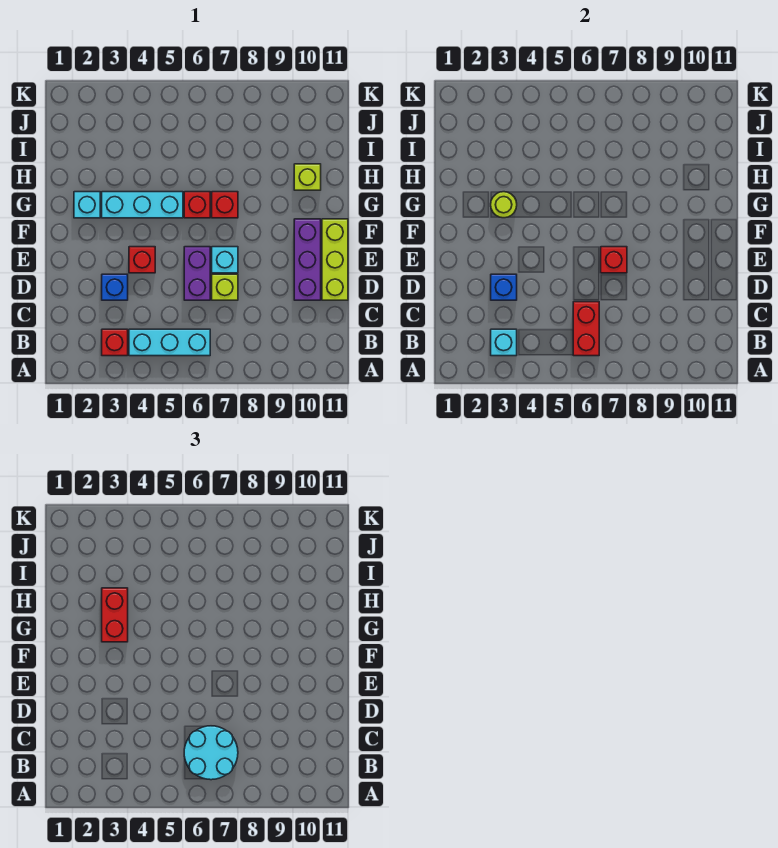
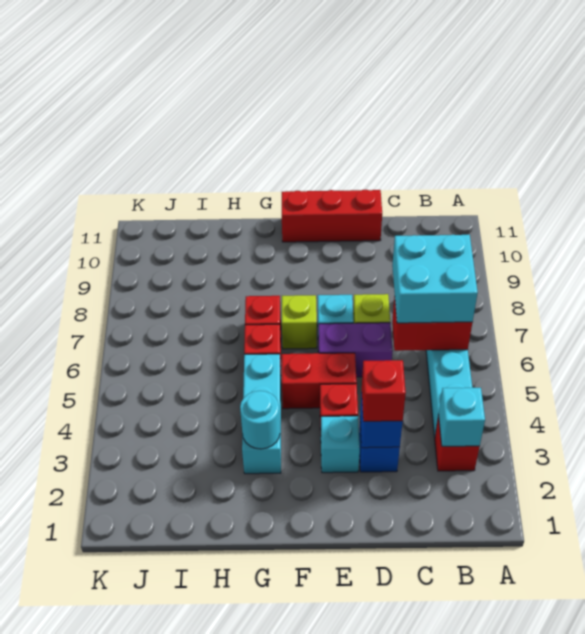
cyan 2x2 round brick [184,726,238,780] -> cyan 2x2 brick [392,235,478,323]
purple 1x3 brick [294,219,321,300] -> none
lime 1x3 brick [322,219,348,300] -> red 1x3 brick [282,190,382,242]
red 1x1 brick [601,247,627,273] -> red 1x1 brick moved to [362,360,406,421]
cyan 1x1 brick [74,192,100,218] -> cyan 1x1 brick moved to [321,416,360,473]
lime 1x1 round brick [491,192,517,218] -> cyan 1x1 round brick [240,391,280,449]
red 1x2 brick [102,588,128,642] -> red 1x2 brick moved to [282,353,357,409]
lime 1x1 brick [294,164,321,190] -> lime 1x1 brick moved to [282,295,317,349]

